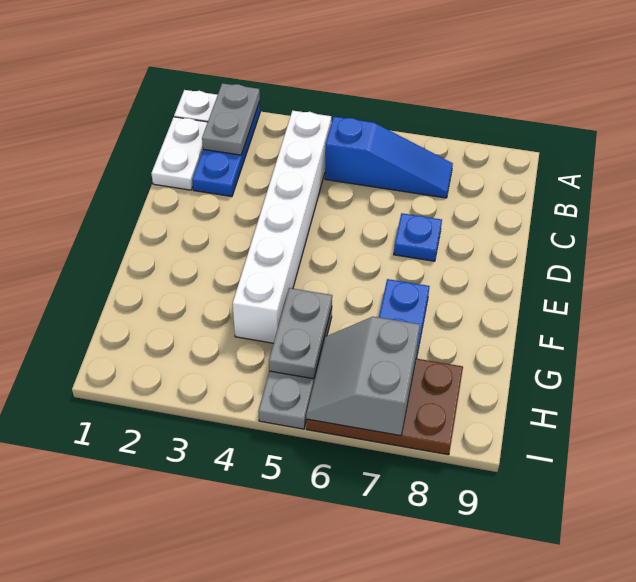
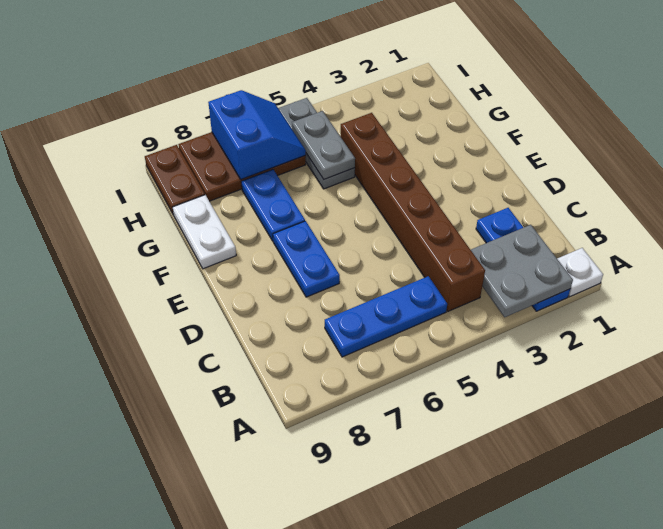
grey 1x2 plate [202,83,260,155] -> grey 2x2 plate [471,225,573,317]
white 1x2 plate [151,117,208,190] -> white 1x2 plate moved to [172,195,236,269]
white 1x6 brick [233,111,331,343] -> brown 1x6 brick [340,113,485,311]
blue 1x3 slope [325,117,453,198] -> blue 1x3 plate [325,276,447,357]
blue 1x1 plate [394,213,442,261] -> blue 1x2 plate [273,221,340,297]
grey 2x2 slope [306,317,420,436] -> blue 2x2 slope [208,90,306,179]
none -> brown 1x2 plate [145,145,205,215]

